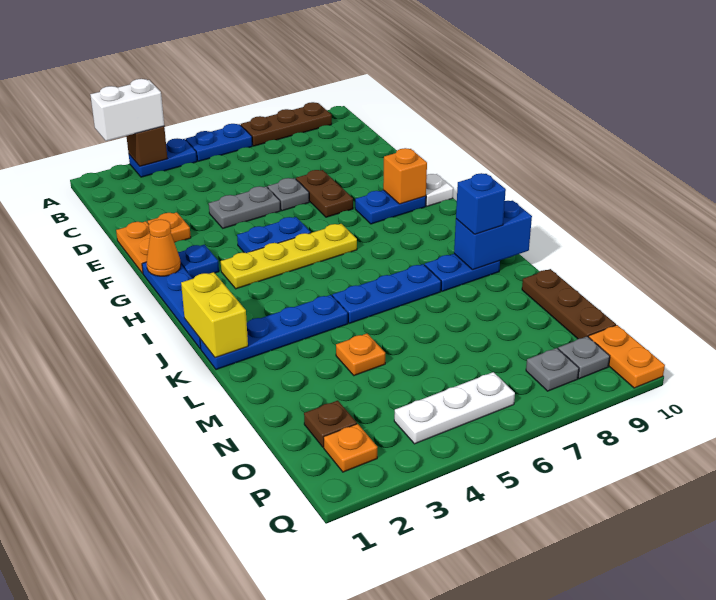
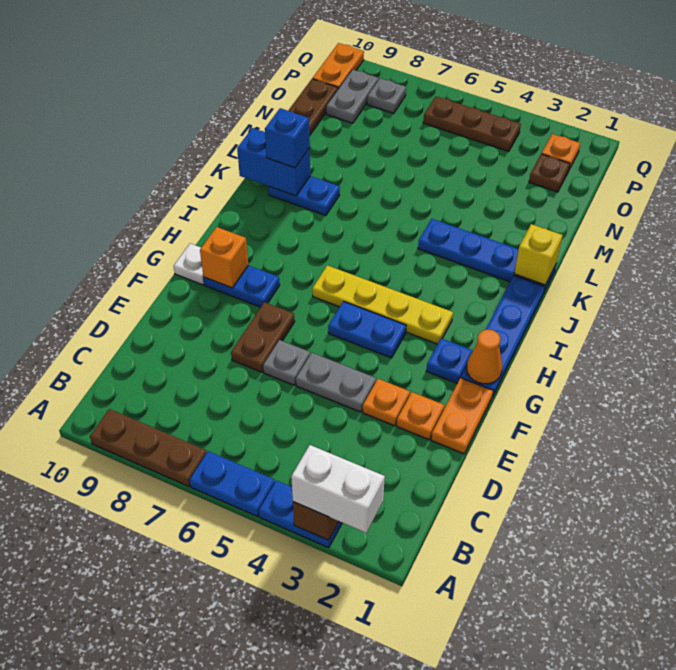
yellow 1x2 brick [181,272,248,358] -> yellow 1x1 brick [514,224,563,285]
blue 1x3 plate [332,264,441,323] -> none
orange 1x1 plate [336,334,385,376] -> orange 1x1 plate moved to [363,379,410,426]
white 1x3 plate [394,372,515,444] -> brown 1x3 plate [423,96,521,151]
grey 1x1 plate [558,336,610,379] -> grey 1x2 plate [326,69,378,123]

